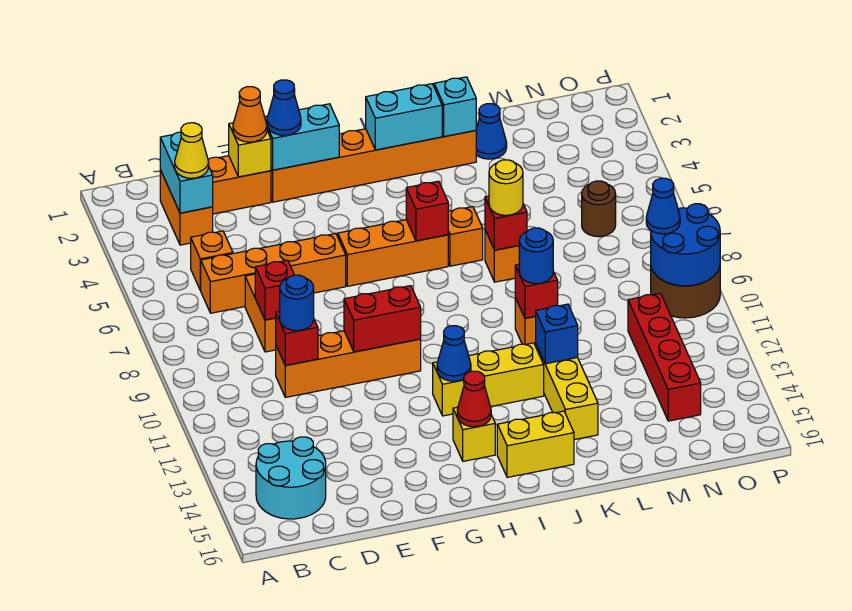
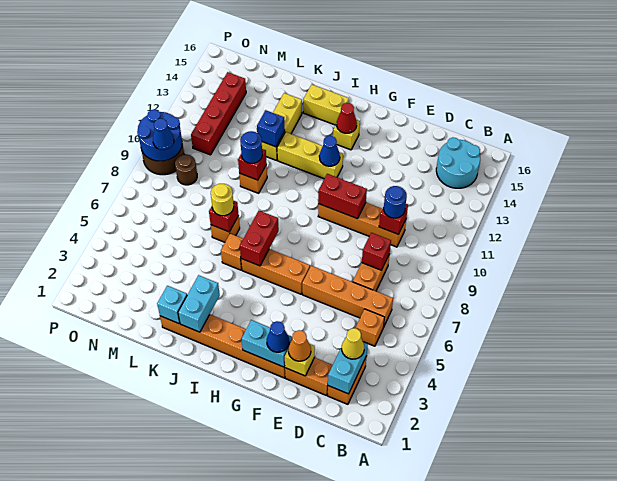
cyan 1x2 brick [366,84,442,150] -> cyan 1x2 brick turned to [178,275,220,332]
red 1x1 brick [406,181,448,241] -> red 1x2 brick [240,211,279,266]
blue 1x1 cone [476,104,507,159] -> none
brown 1x1 round brick [582,181,616,237] -> brown 1x1 round brick moved to [175,154,197,185]

